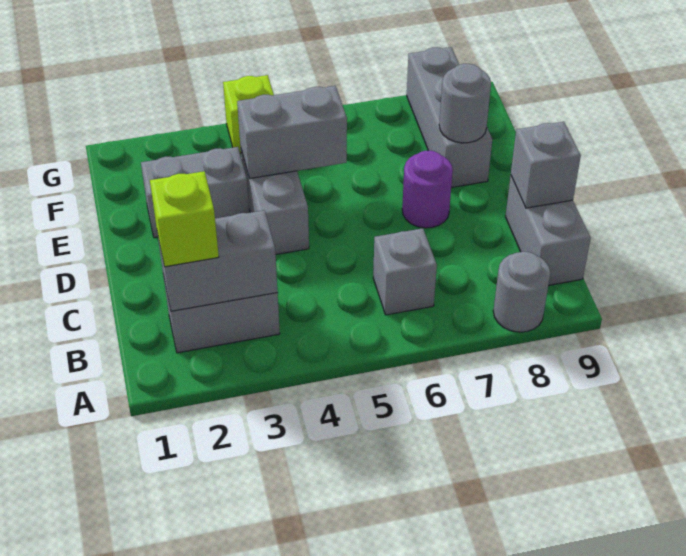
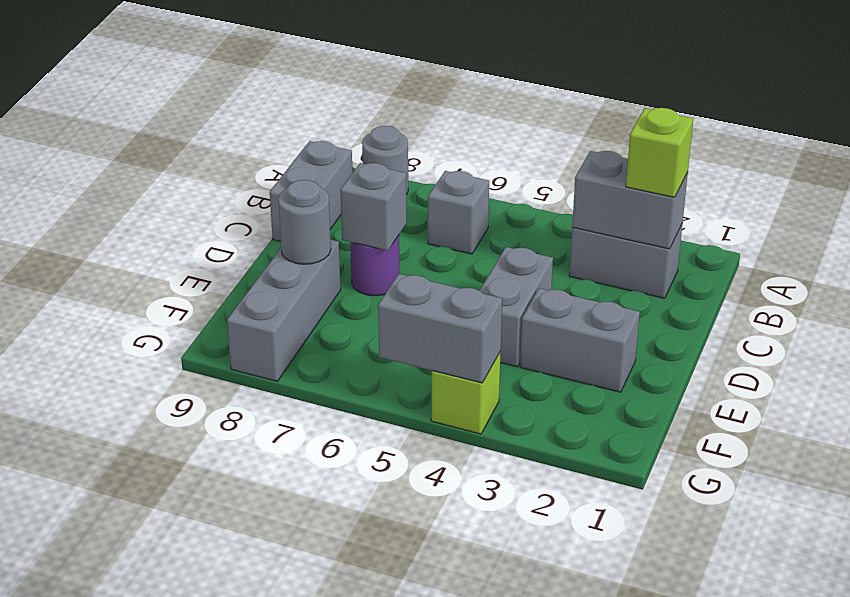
grey 1x1 brick [511,122,581,208] -> grey 1x1 brick moved to [340,163,406,251]
grey 1x2 brick [237,86,347,179] -> grey 1x2 brick moved to [378,274,502,383]

